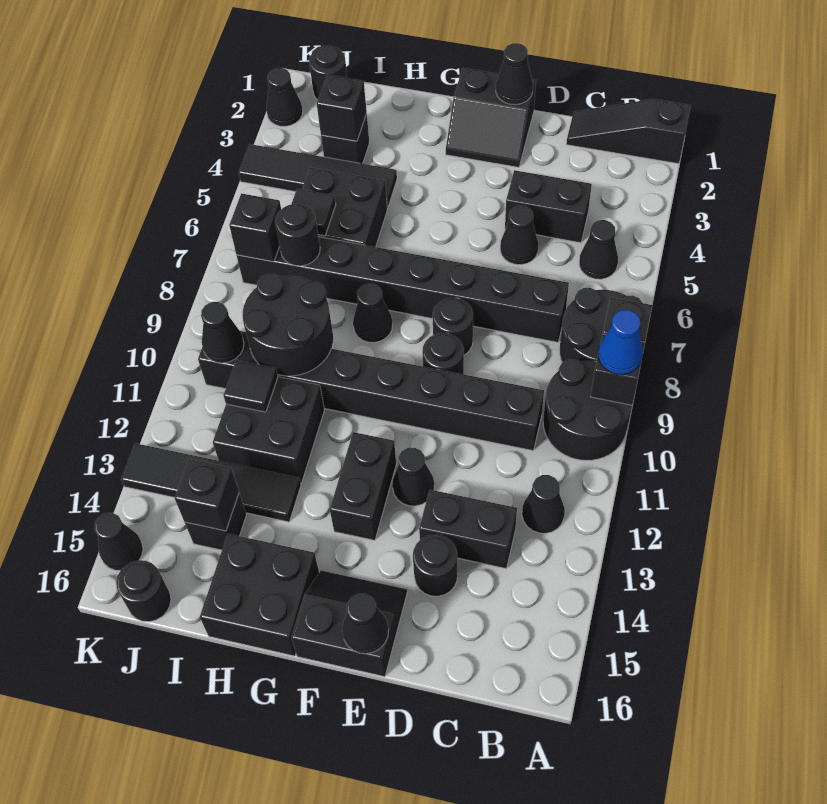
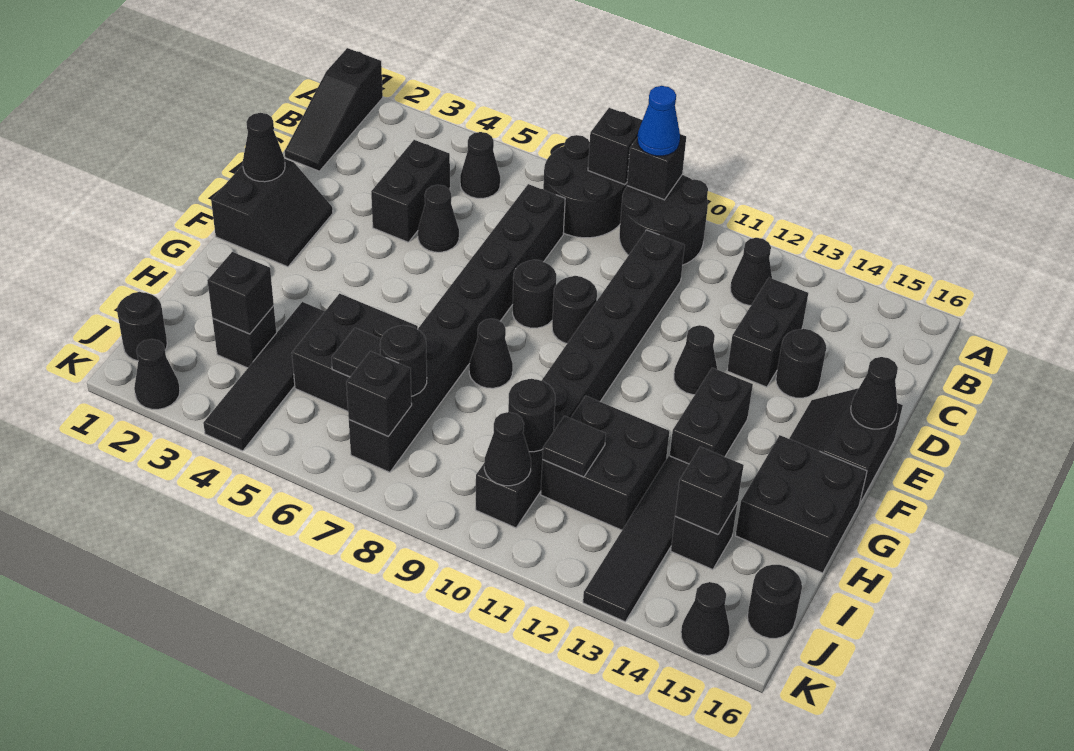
black 1x2 brick [330,432,396,540] -> black 1x2 brick turned to [670,368,753,464]
black 2x2 round brick [242,274,333,376] -> black 1x1 round brick [508,379,555,452]

